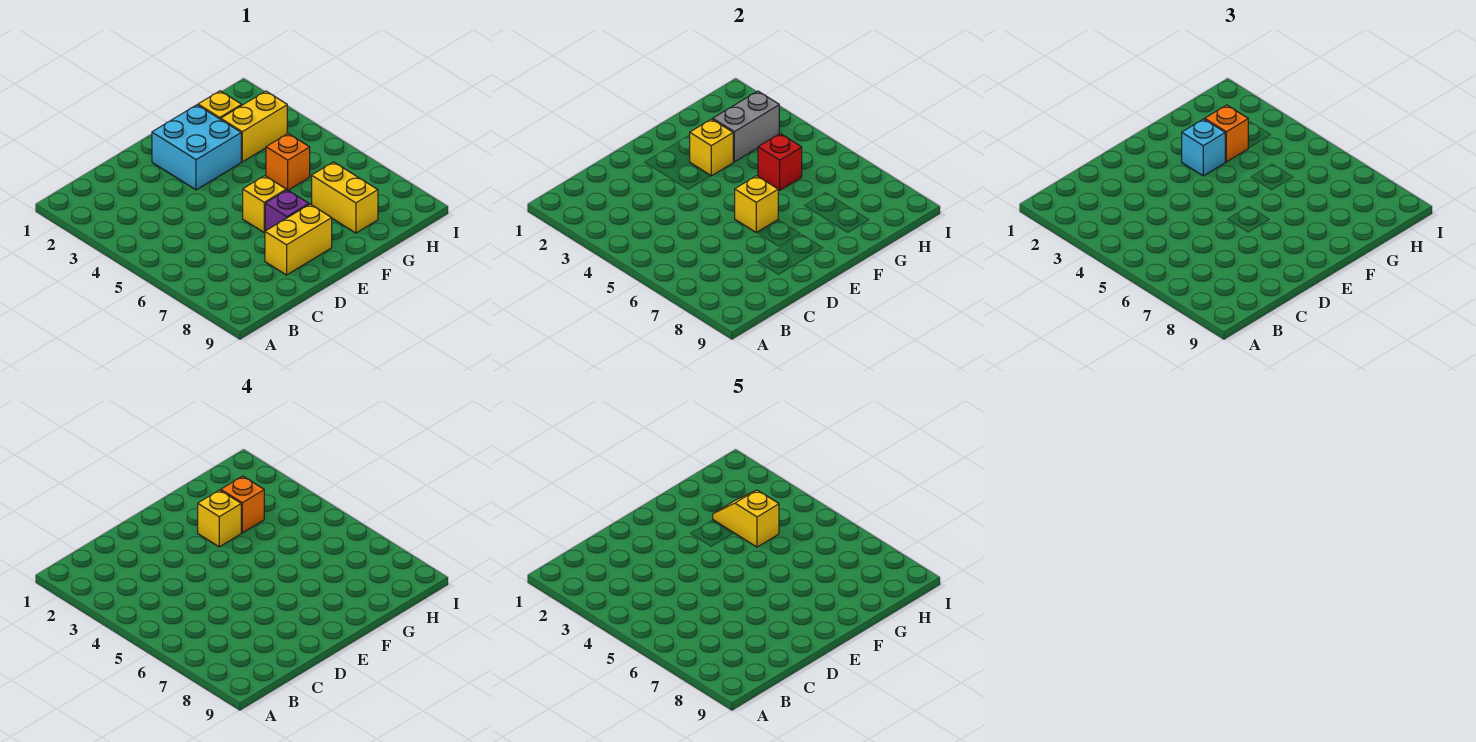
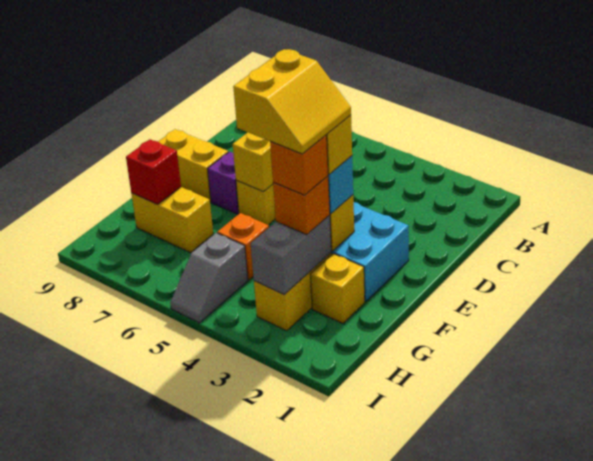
yellow 1x2 brick [265,204,332,275] -> yellow 1x2 brick turned to [158,129,228,202]
yellow 1x2 slope [713,490,779,547] -> yellow 2x2 slope [233,49,351,154]
red 1x1 brick [758,134,802,190] -> red 1x1 brick moved to [126,140,181,204]
none -> grey 1x2 slope [170,233,248,323]

